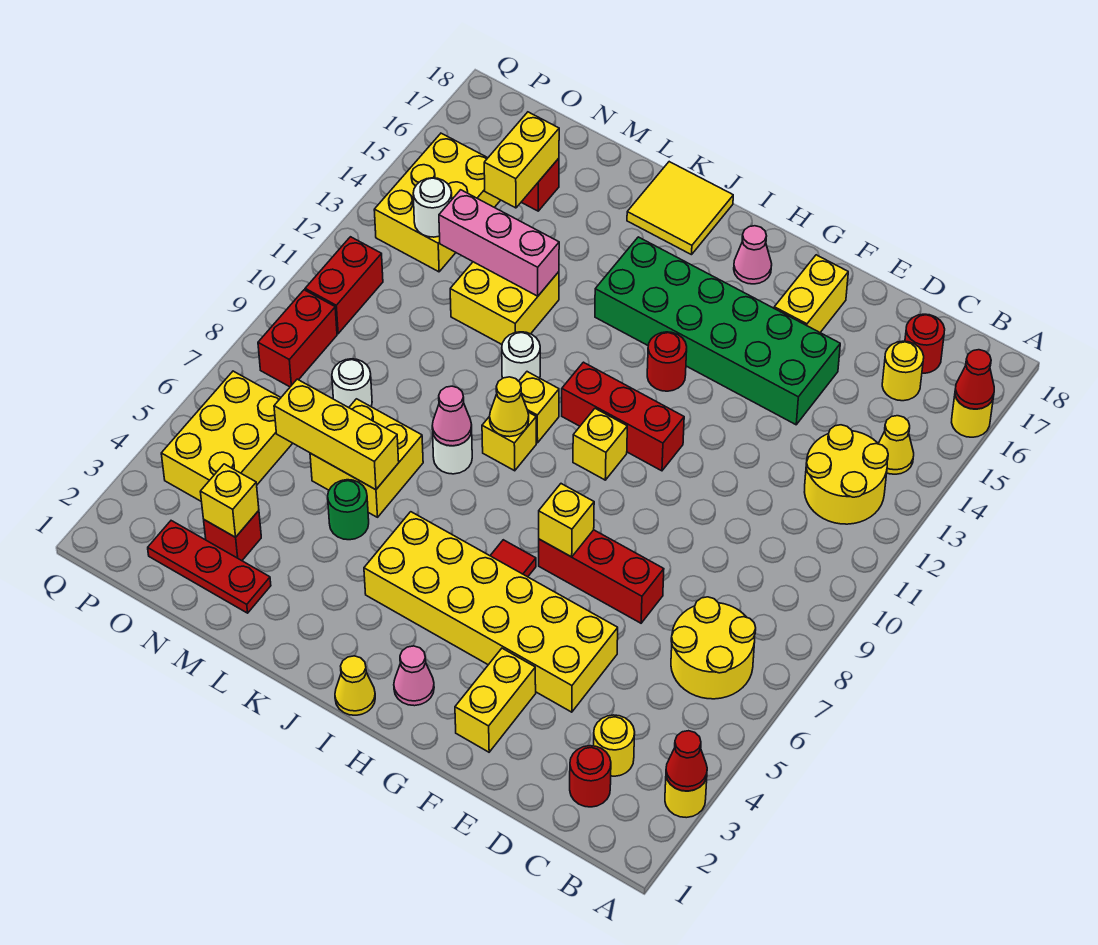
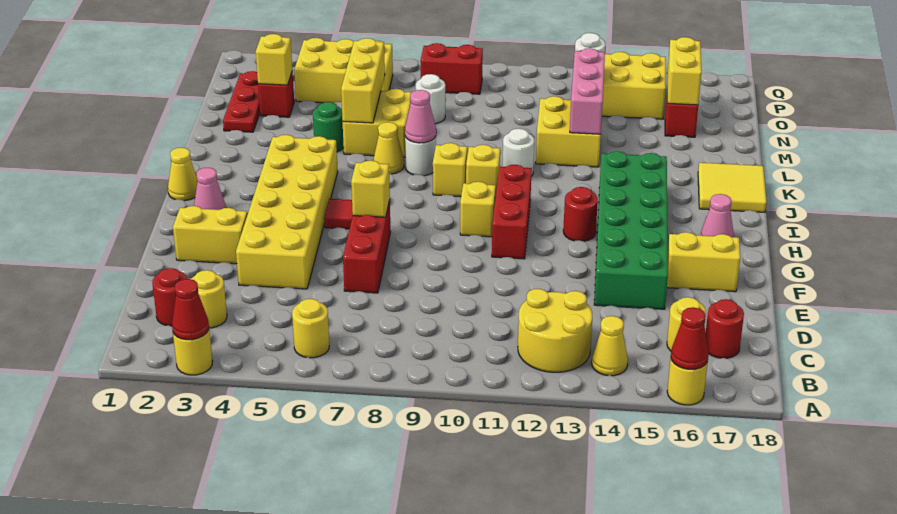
yellow 2x2 round brick [671,597,756,699] -> yellow 1x1 round brick [292,299,329,358]
yellow 1x1 cone [490,377,529,437] -> yellow 1x1 cone moved to [373,122,404,174]
yellow 1x2 brick [484,112,559,208] -> yellow 1x2 brick turned to [667,37,702,105]
red 1x2 brick [305,237,383,334] -> none

